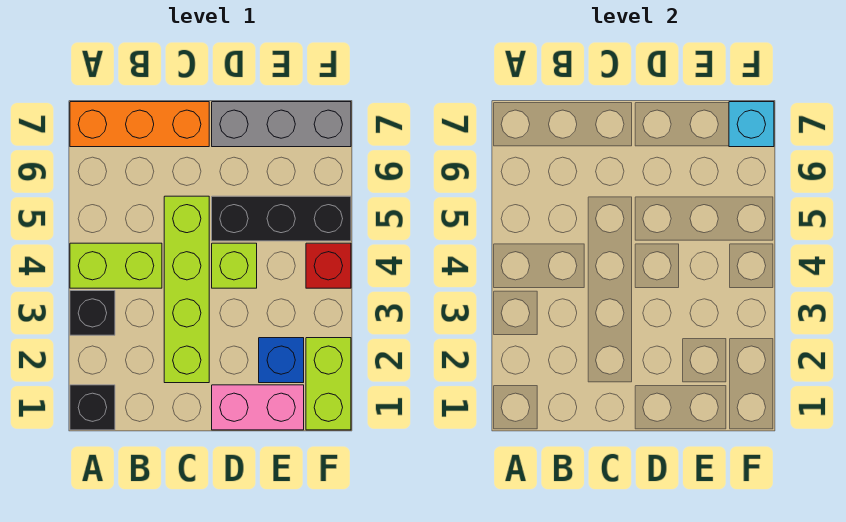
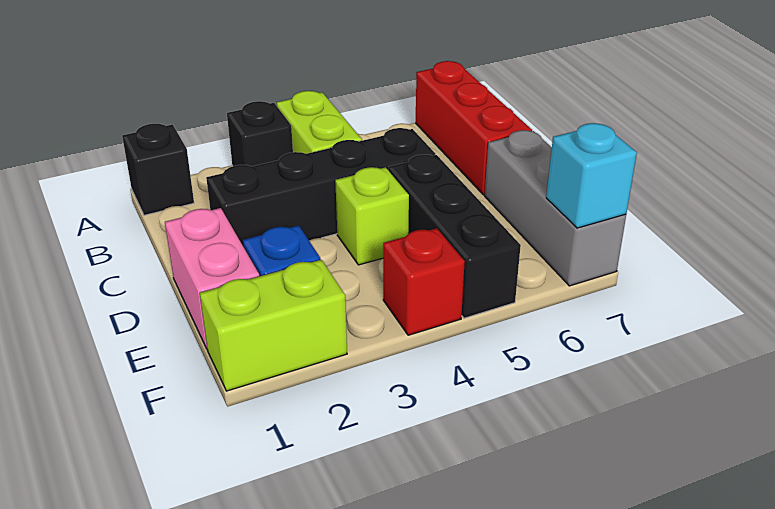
orange 1x3 brick [70,102,209,147] -> red 1x3 brick [416,61,532,195]
lime 1x4 brick [164,196,209,383] -> black 1x4 brick [206,128,435,245]

